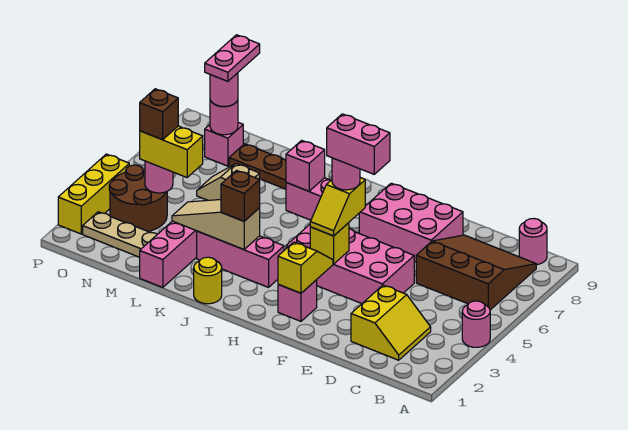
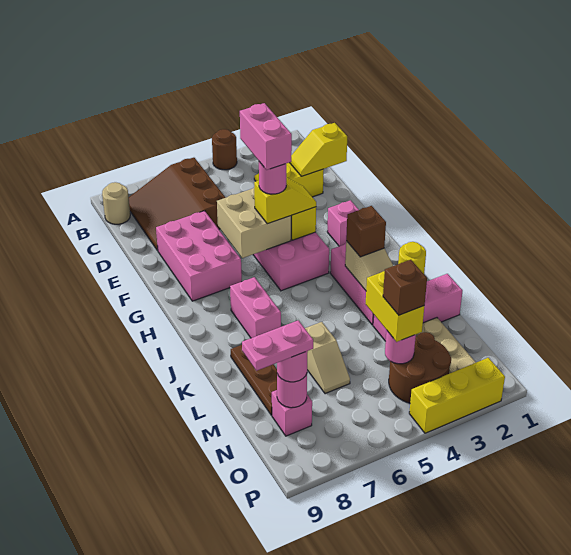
pink 1x1 round brick [462,301,490,347] -> brown 1x1 round brick [212,129,237,170]
pink 1x1 round brick [519,218,547,265] -> tan 1x1 round brick [102,182,130,224]
none -> tan 2x2 brick [217,188,291,258]
yellow 1x2 slope [278,242,333,293] -> yellow 1x2 slope moved to [290,123,347,176]
pink 1x1 brick [286,140,325,191] -> none

